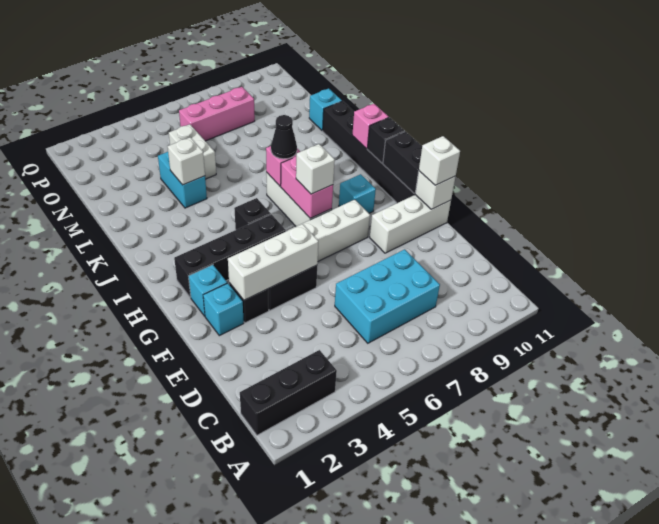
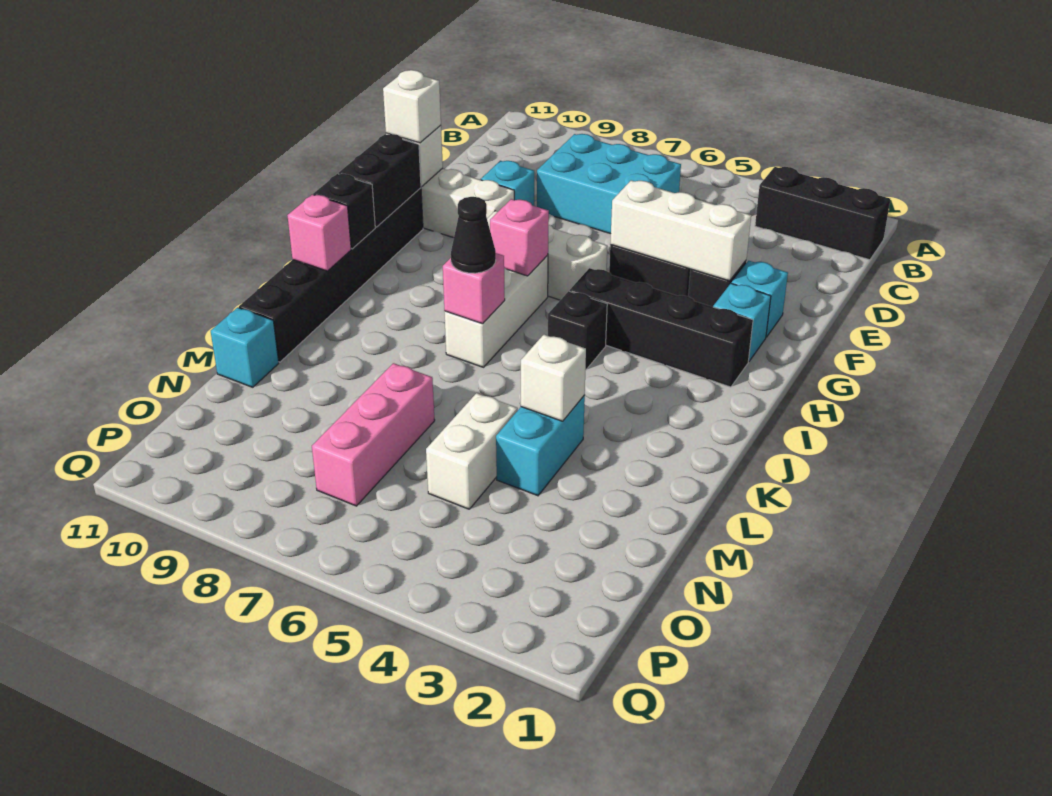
pink 1x2 brick [281,157,333,218] -> pink 1x1 brick [490,199,549,276]
white 1x1 brick [296,144,335,194] -> none
cyan 1x1 brick [339,174,376,213] -> cyan 1x1 brick moved to [481,161,534,206]
pink 1x3 brick [179,87,255,141] -> pink 1x3 brick turned to [312,363,435,506]

